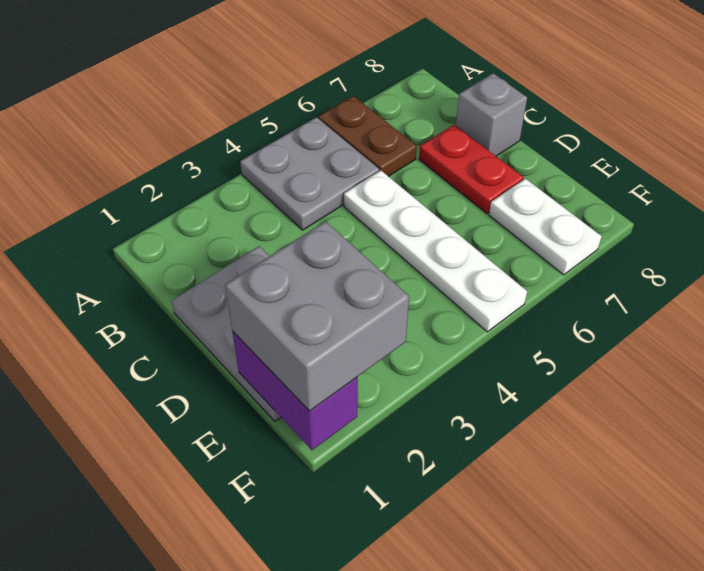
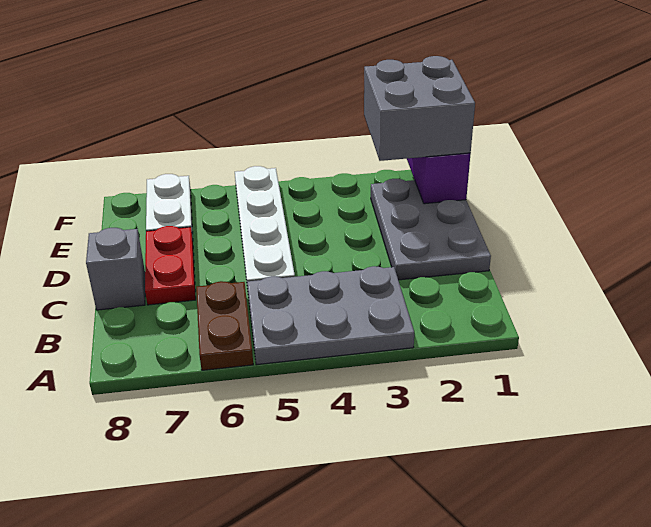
grey 2x2 plate [240,117,379,230] -> grey 2x3 plate [247,266,414,365]

